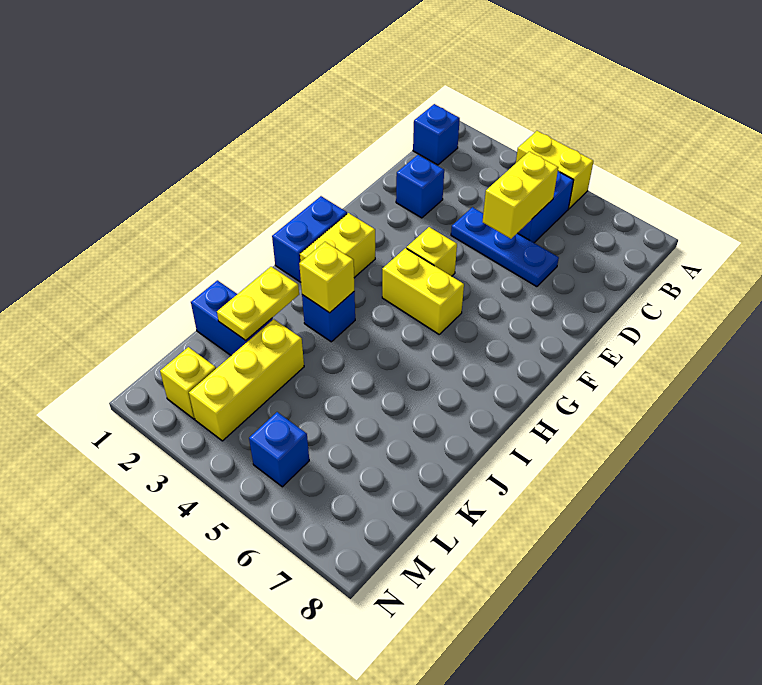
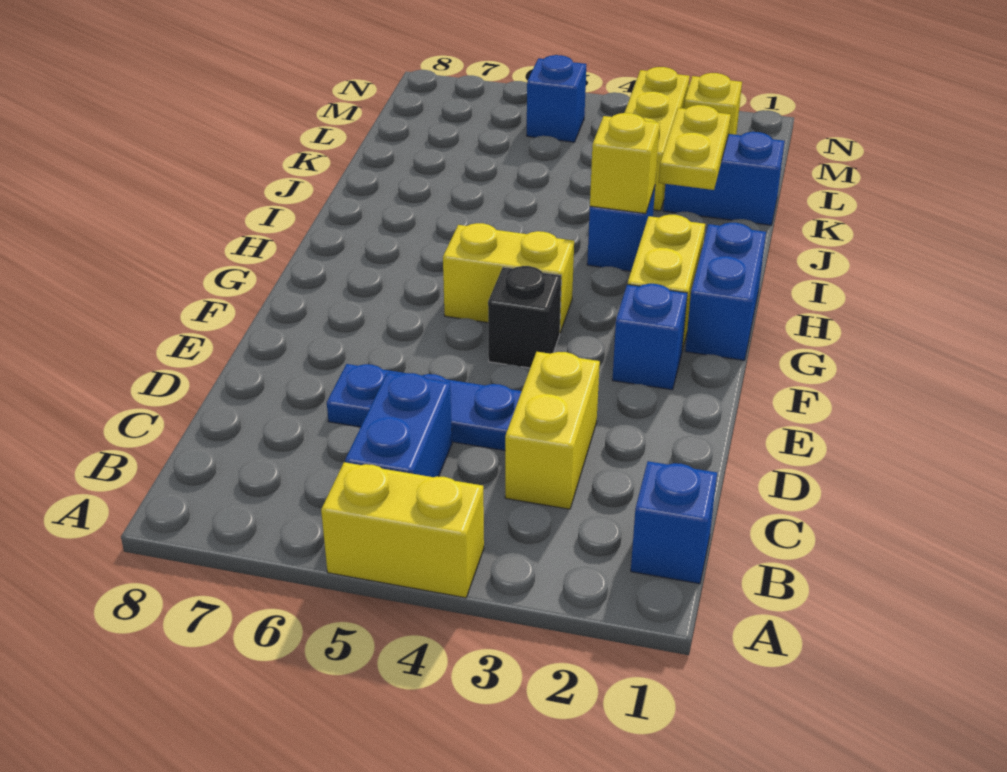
yellow 1x2 brick [483,151,558,239] -> yellow 1x2 brick moved to [505,352,600,509]
blue 1x1 brick [396,155,444,218] -> blue 1x1 brick moved to [612,284,687,390]
yellow 1x1 brick [407,227,457,276] -> black 1x1 brick [488,266,561,368]

